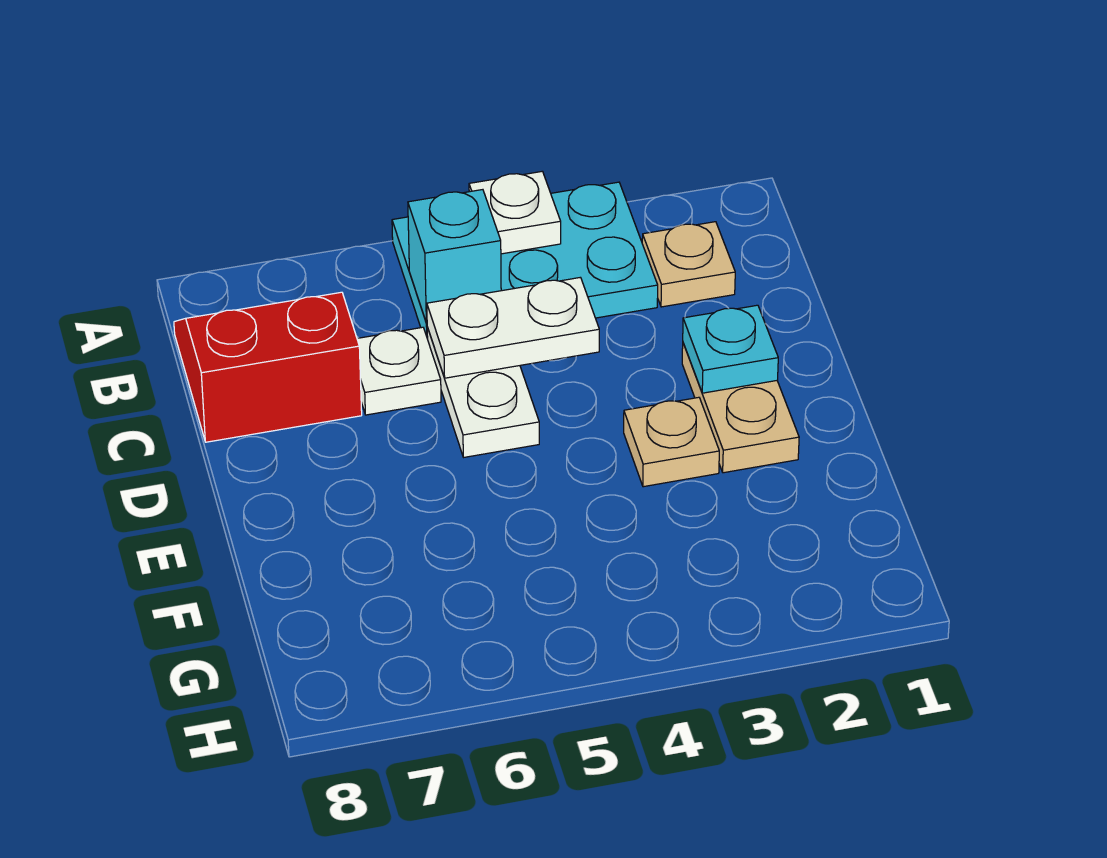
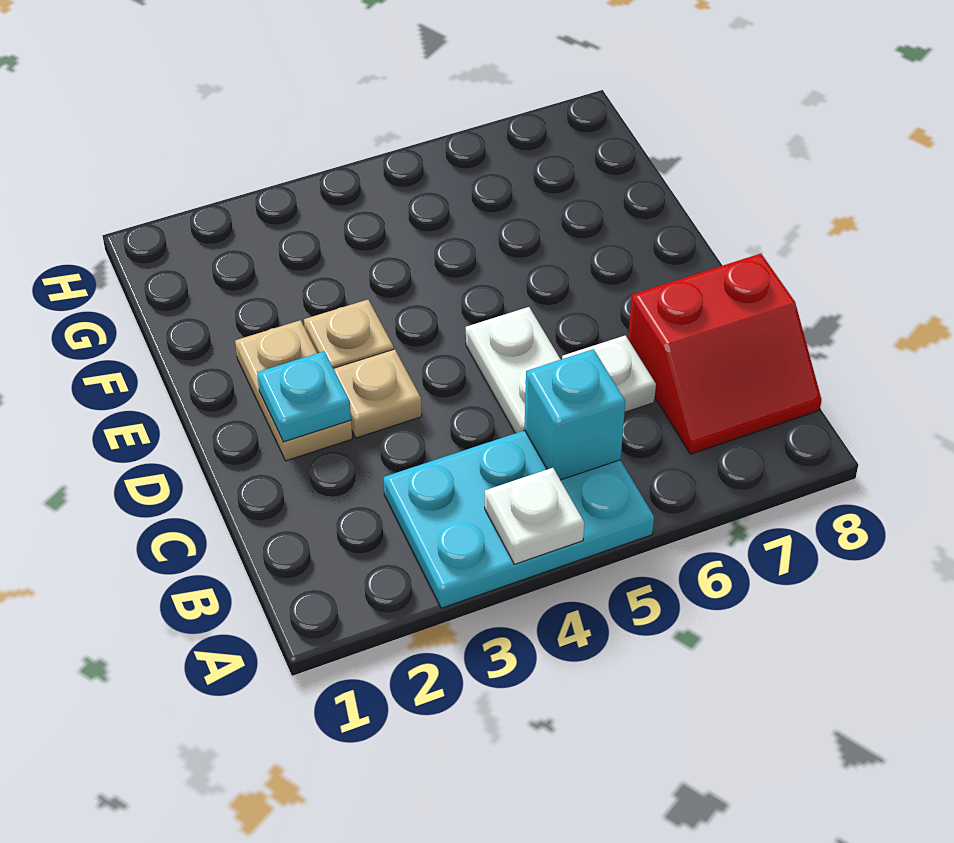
tan 1x1 plate [642,222,735,307] -> tan 1x1 plate moved to [333,349,422,438]
white 1x2 plate [427,277,599,378] -> none

